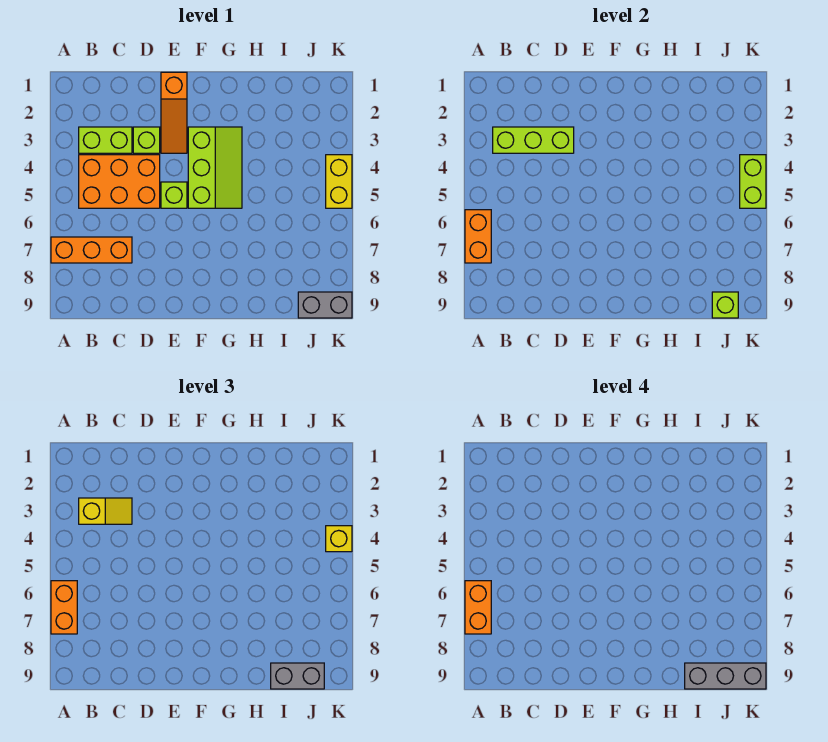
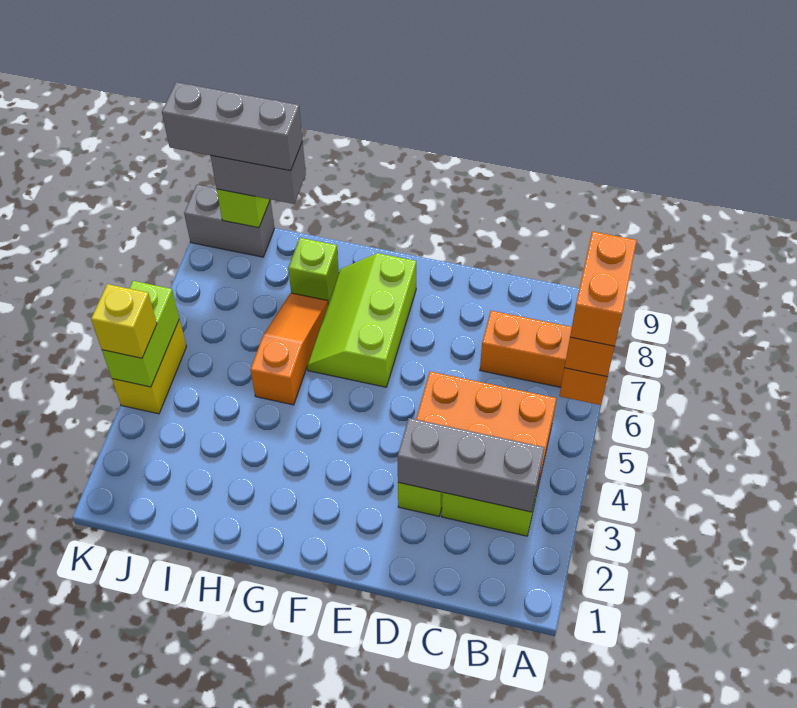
lime 1x3 brick [493,127,574,153] -> grey 1x3 brick [398,418,544,512]
yellow 1x2 slope [79,498,132,524] -> none
orange 1x3 slope [161,72,187,153] -> orange 1x3 slope moved to [250,293,328,405]
lime 1x1 brick [161,182,187,208] -> lime 1x1 brick moved to [288,238,339,304]
lime 2x3 slope [188,127,242,208] -> lime 2x3 slope moved to [307,253,416,387]

